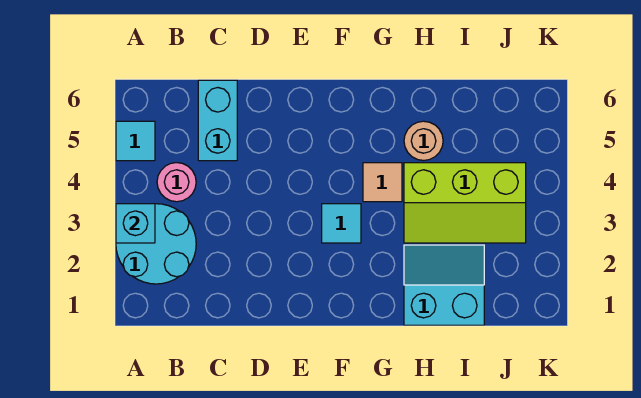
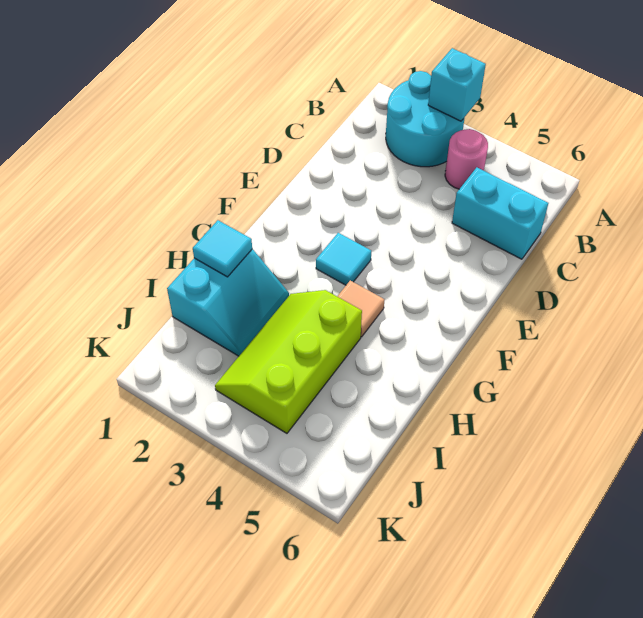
cyan 1x1 tile [116,121,155,161] -> cyan 1x1 tile moved to [193,220,252,277]
tan 1x1 round brick [404,121,443,161] -> none

